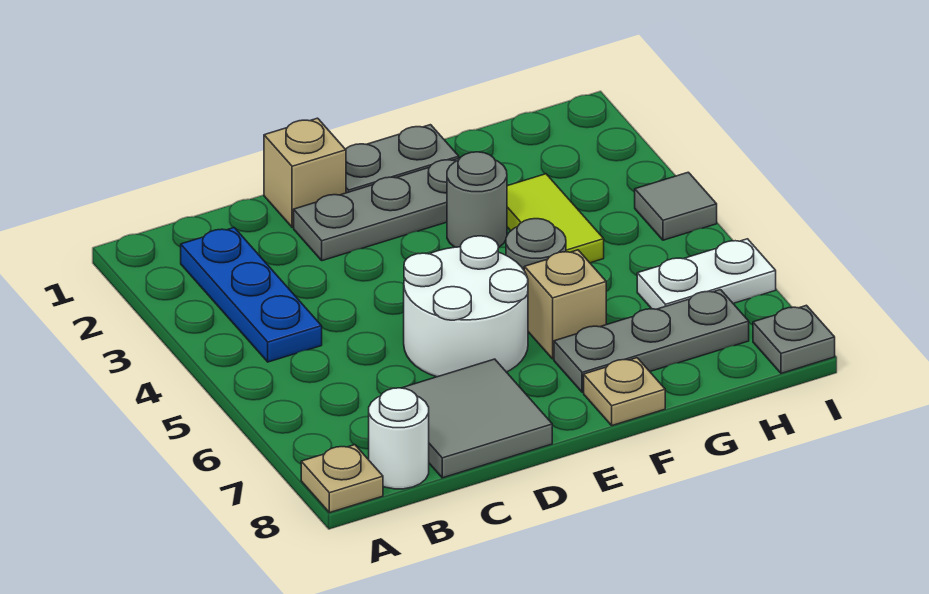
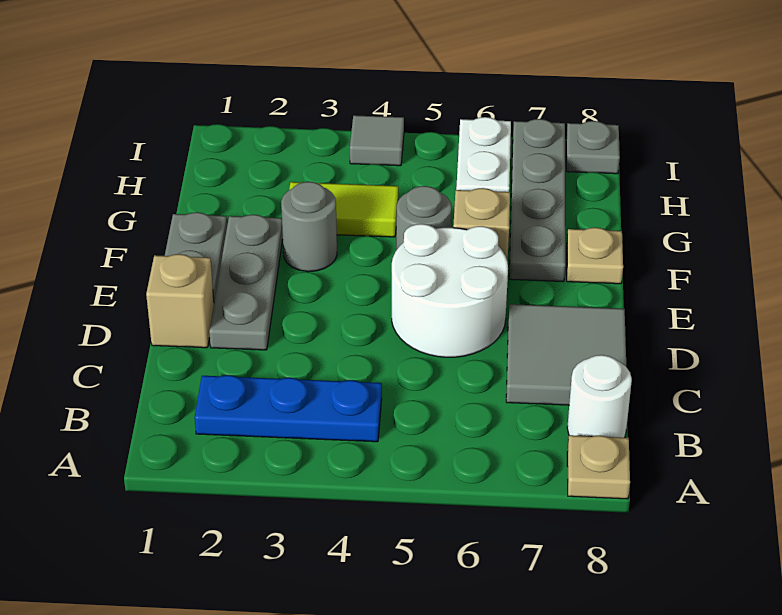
grey 1x3 plate [554,290,749,392] -> grey 1x4 plate [509,119,565,282]

